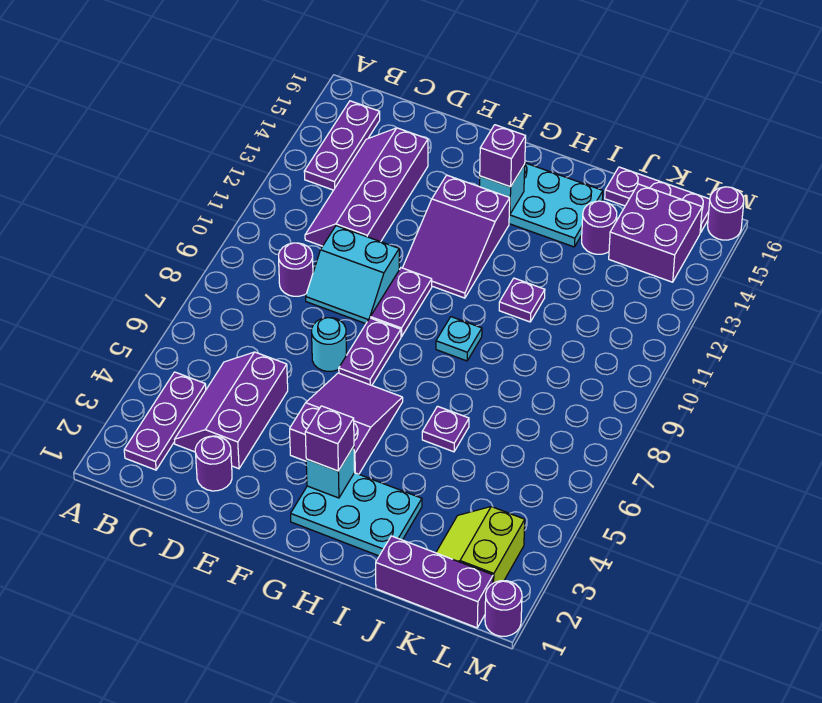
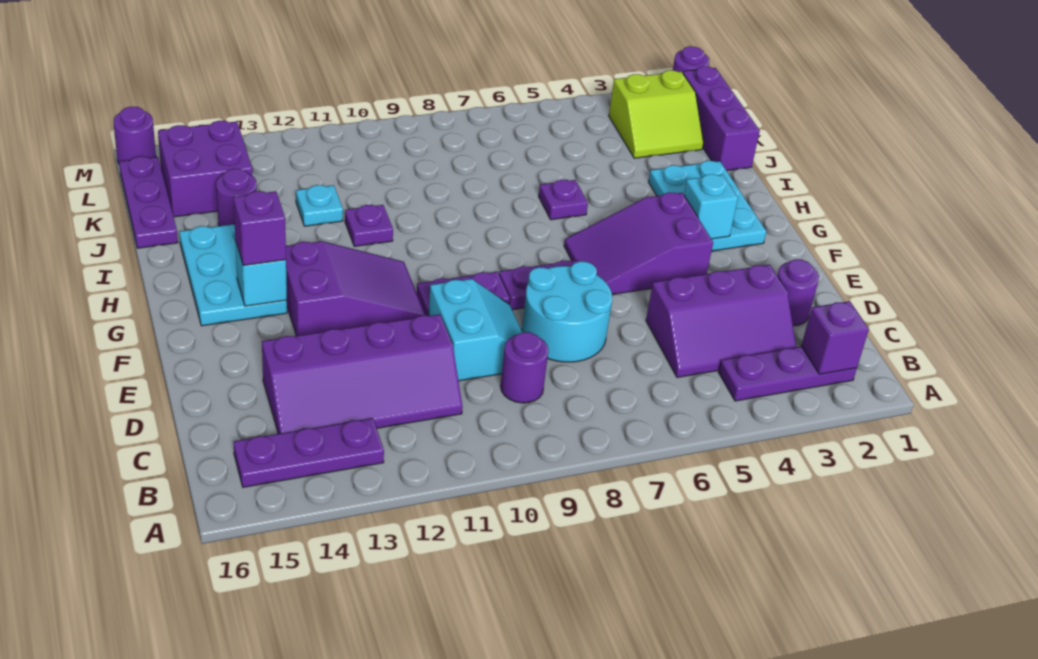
cyan 1x1 round brick [312,318,346,371] -> cyan 2x2 round brick [522,261,612,362]
purple 1x1 brick [305,406,354,471] -> purple 1x1 brick moved to [801,301,869,374]
cyan 1x1 plate [436,317,482,361] -> cyan 1x1 plate moved to [296,185,343,226]

